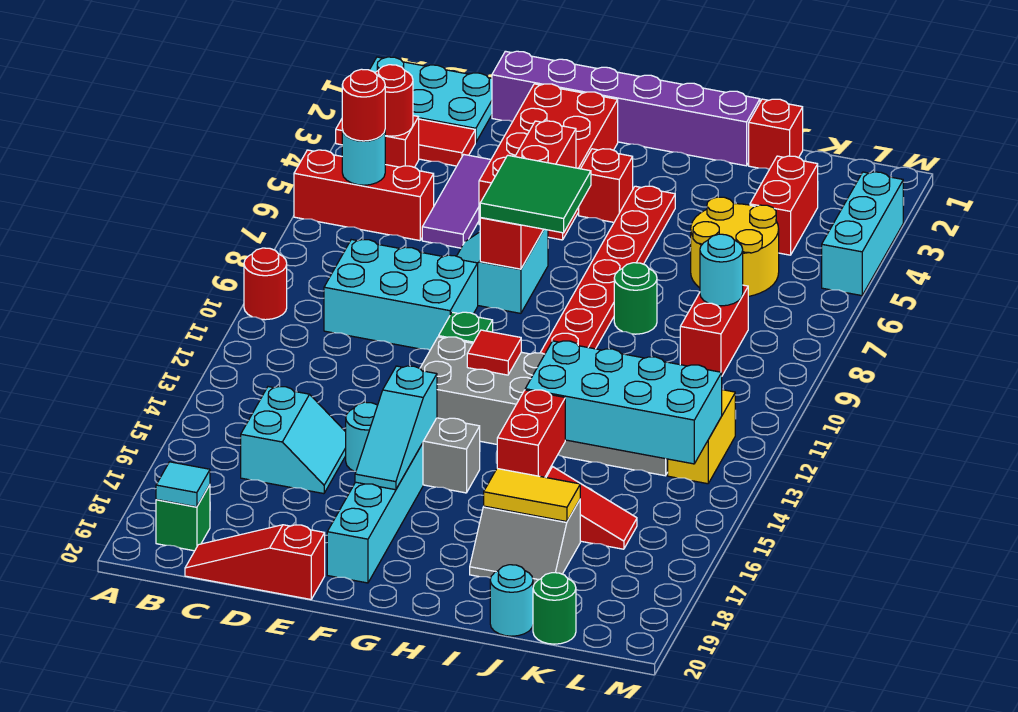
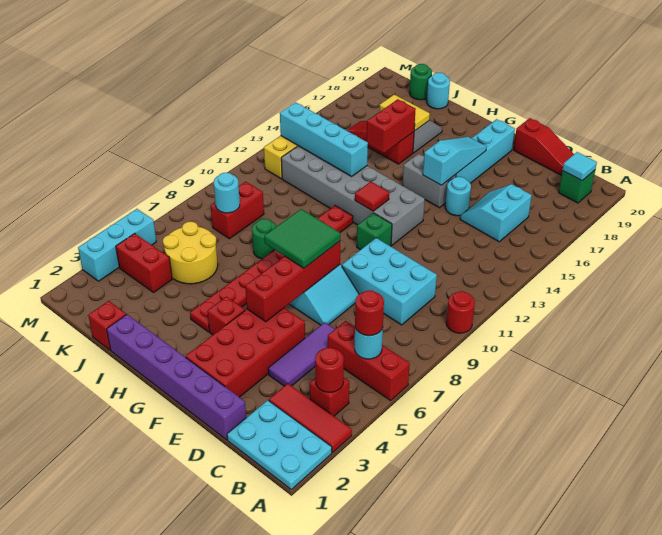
cyan 2x4 brick [525,341,722,464] -> cyan 1x4 brick [280,102,368,176]
red 1x2 brick [750,156,818,255] -> red 1x2 brick turned to [116,233,172,293]

